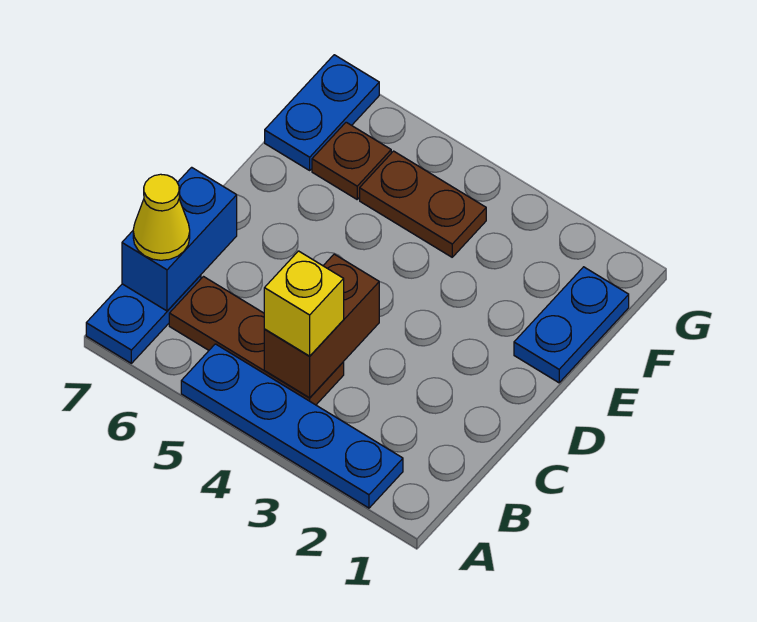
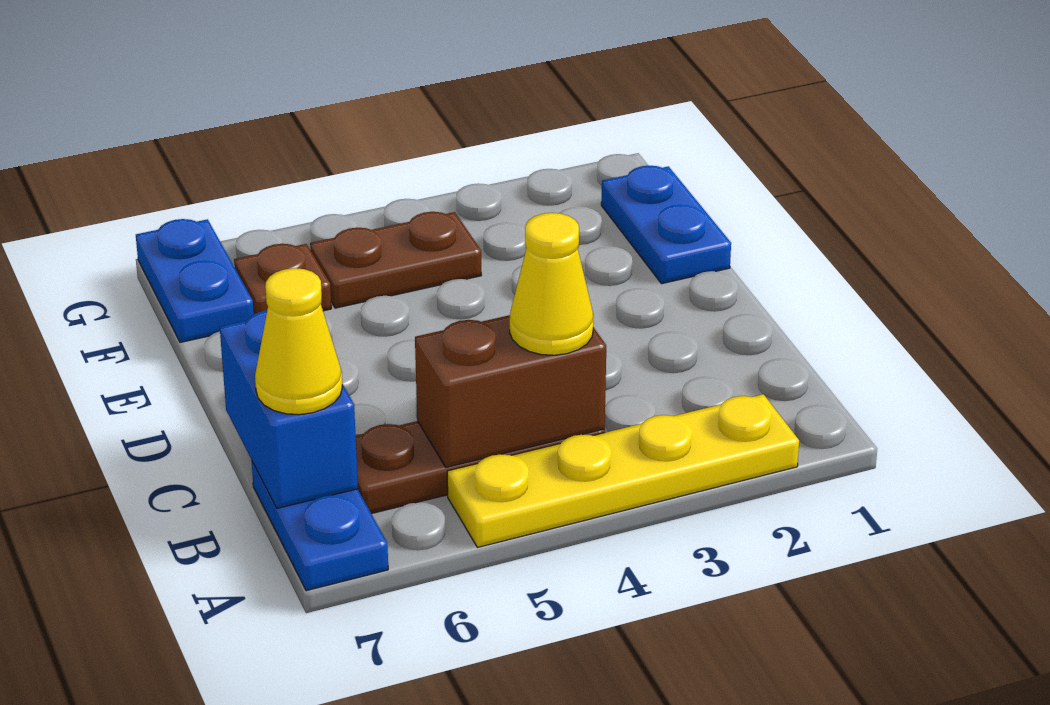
blue 1x4 plate [181,344,403,508] -> yellow 1x4 plate [447,394,799,547]
brown 1x2 brick [264,254,379,398] -> brown 1x2 brick turned to [415,315,606,467]
yellow 1x1 brick [264,251,344,356] -> yellow 1x1 cone [510,213,594,355]

